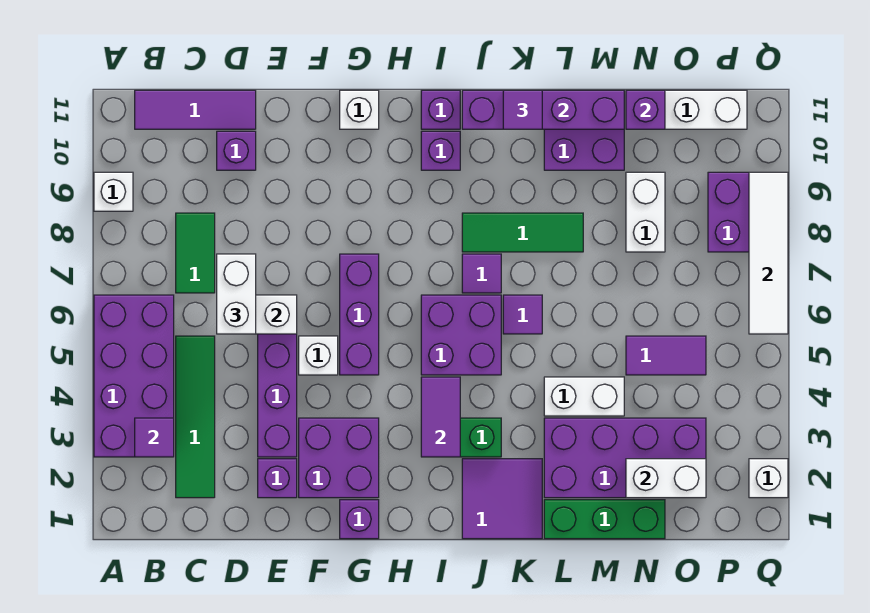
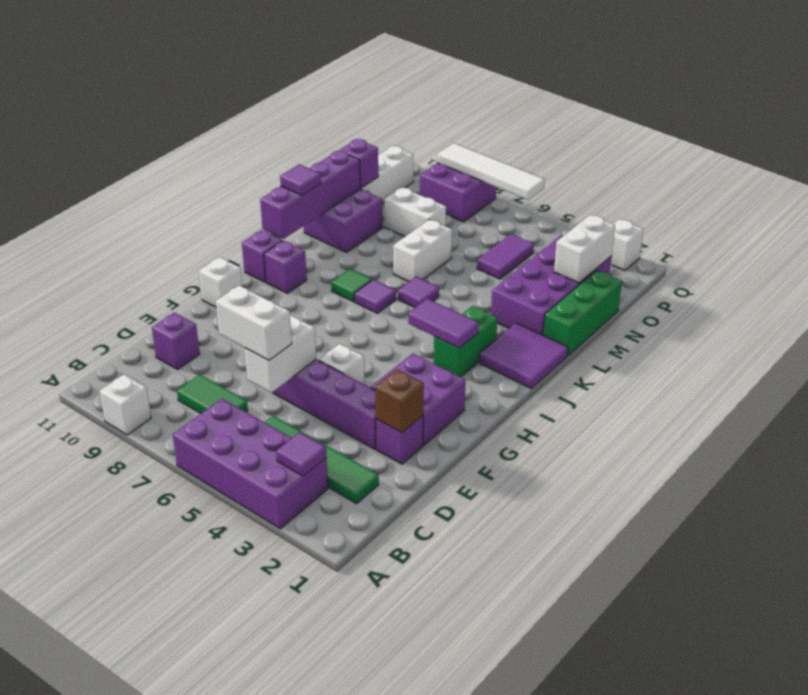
purple 1x3 tile [135,90,256,129] -> none
none -> brown 1x1 brick [375,369,424,433]
purple 1x1 brick [340,500,379,539] -> none
purple 1x3 brick [340,254,379,375] -> none
purple 2x2 brick [421,295,501,375] -> none
green 1x3 tile [462,213,583,252] -> green 1x1 tile [331,269,372,302]
white 1x2 brick [544,377,624,416] -> white 1x2 brick moved to [393,219,452,282]

